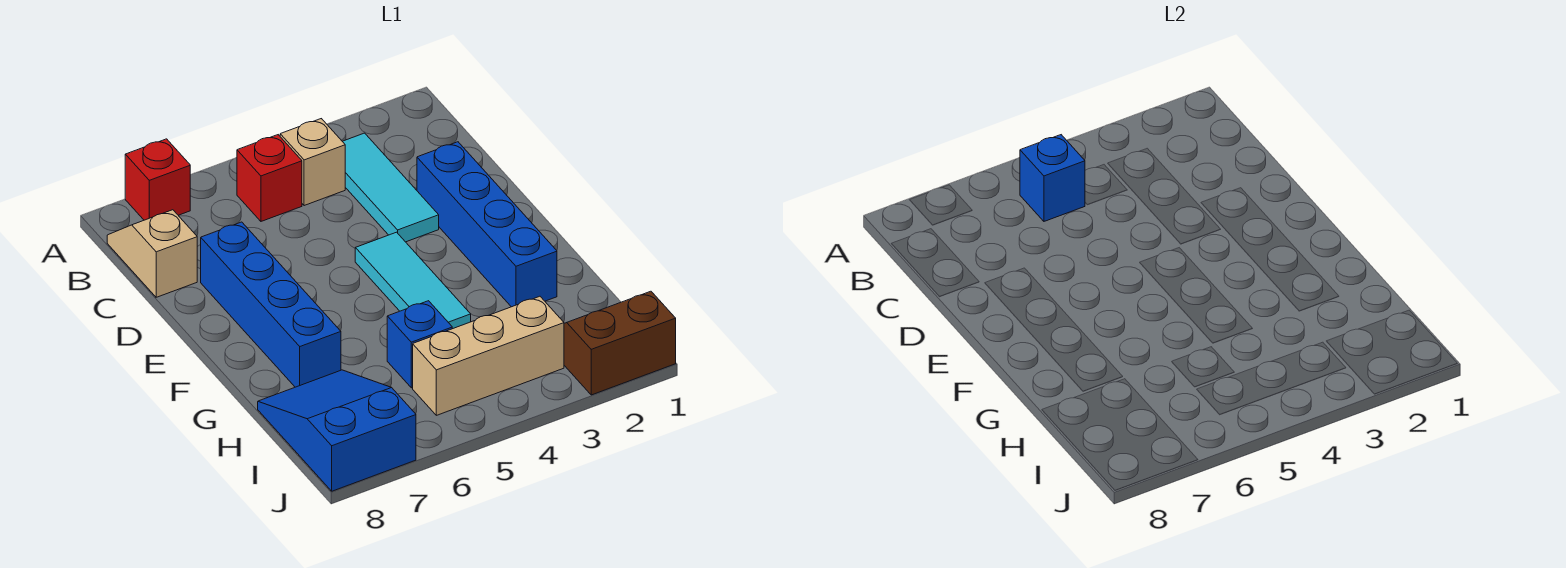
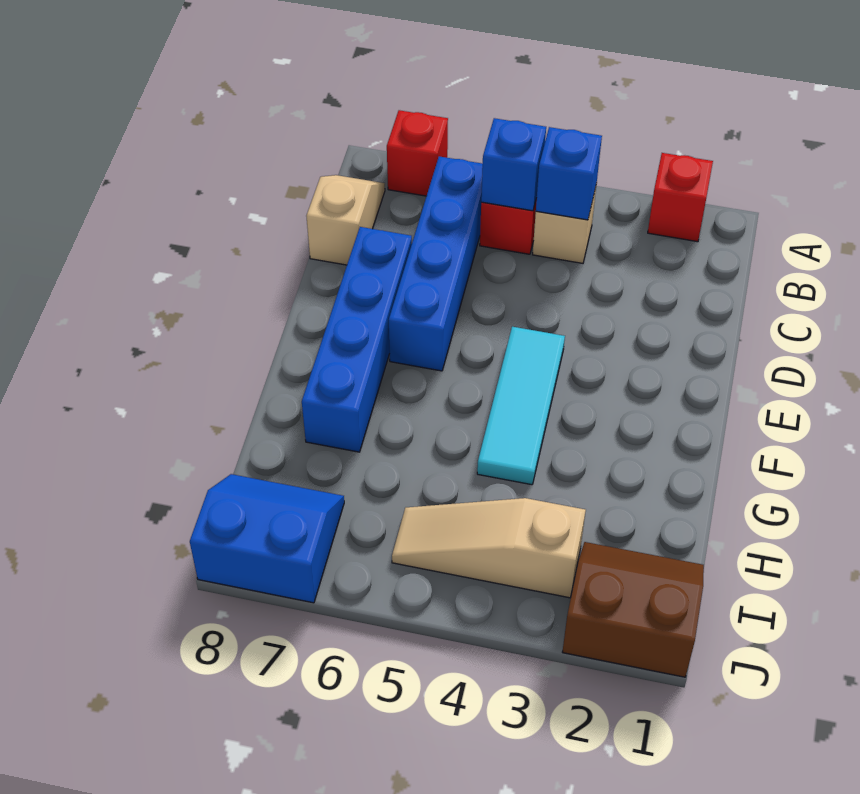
none -> red 1x1 brick [648,153,713,242]
cyan 1x3 tile [342,133,439,242] -> none
blue 1x4 brick [417,142,557,307] -> blue 1x4 brick moved to [389,156,483,371]
blue 1x1 brick [387,301,452,388] -> blue 1x1 brick moved to [536,127,602,220]
blue 2x3 slope [258,370,416,491] -> blue 2x2 slope [190,474,344,603]
tan 1x3 brick [413,296,564,415] -> tan 1x3 slope [392,498,586,598]

